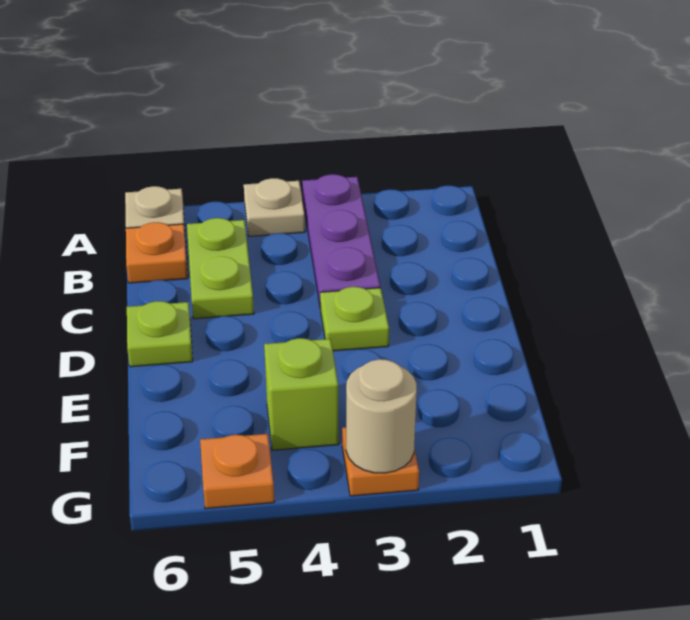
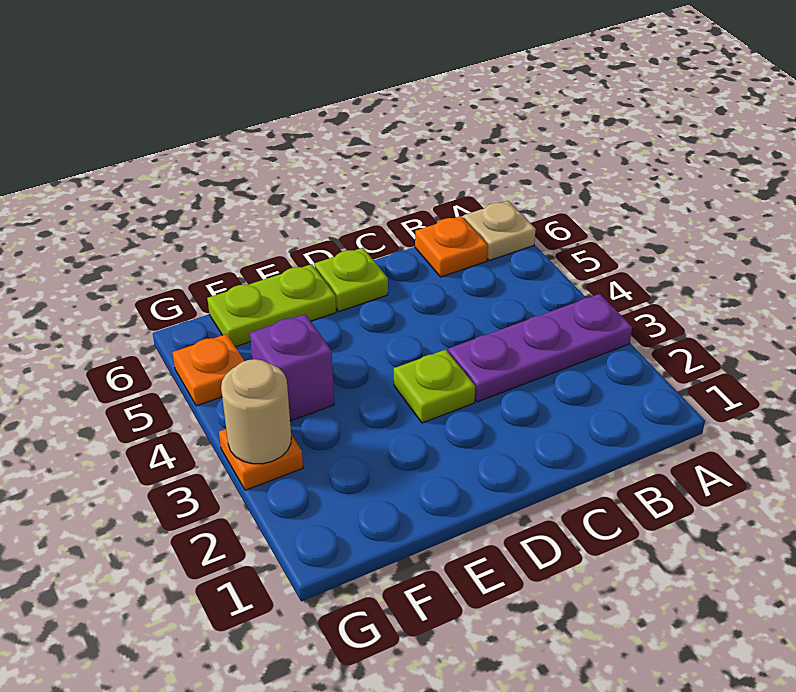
tan 1x1 plate [244,178,305,236] -> none
lime 1x2 plate [187,218,254,319] -> lime 1x2 plate moved to [207,264,336,347]
lime 1x1 brick [264,338,339,450] -> purple 1x1 brick [250,314,334,421]

